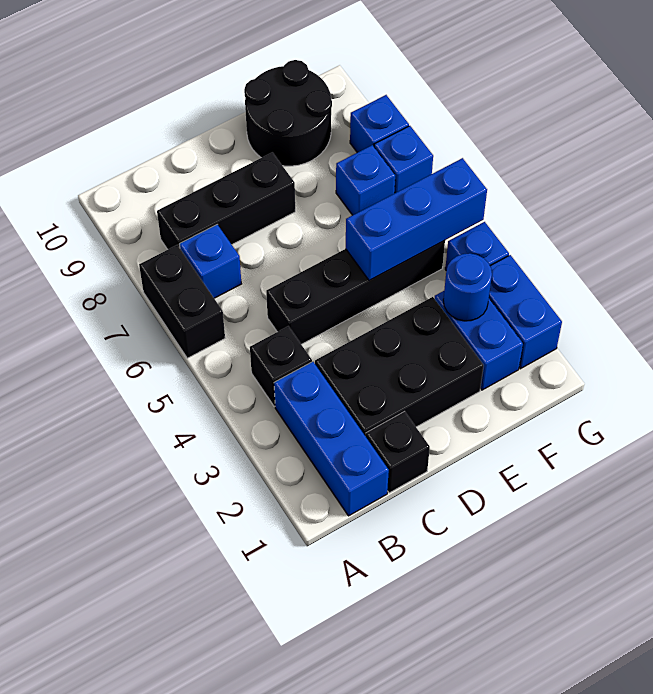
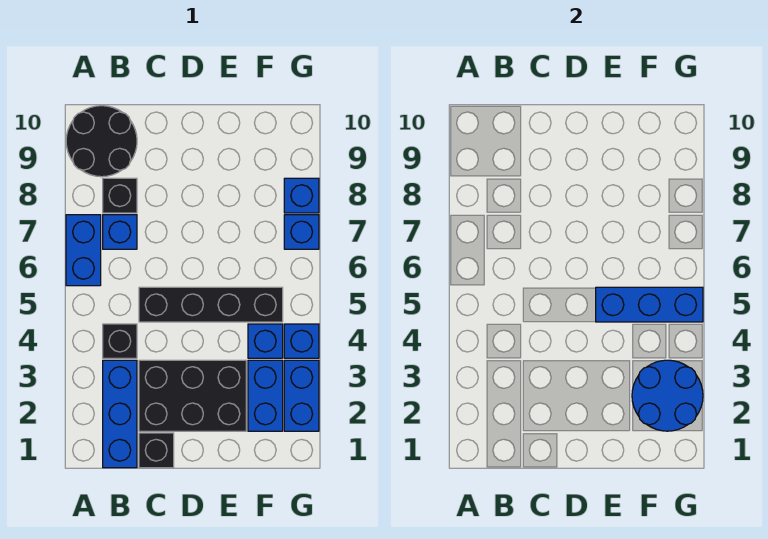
black 1x2 brick [139,245,225,358] -> blue 1x2 brick [66,215,101,286]
black 1x3 brick [157,152,295,249] -> black 1x1 brick [103,178,137,213]
black 2x2 round brick [244,60,332,166] -> black 2x2 round brick moved to [66,106,137,177]
blue 1x1 round brick [443,253,492,321] -> blue 2x2 round brick [632,360,703,431]
blue 1x1 brick [336,145,395,215] -> blue 1x1 brick moved to [248,324,283,358]

